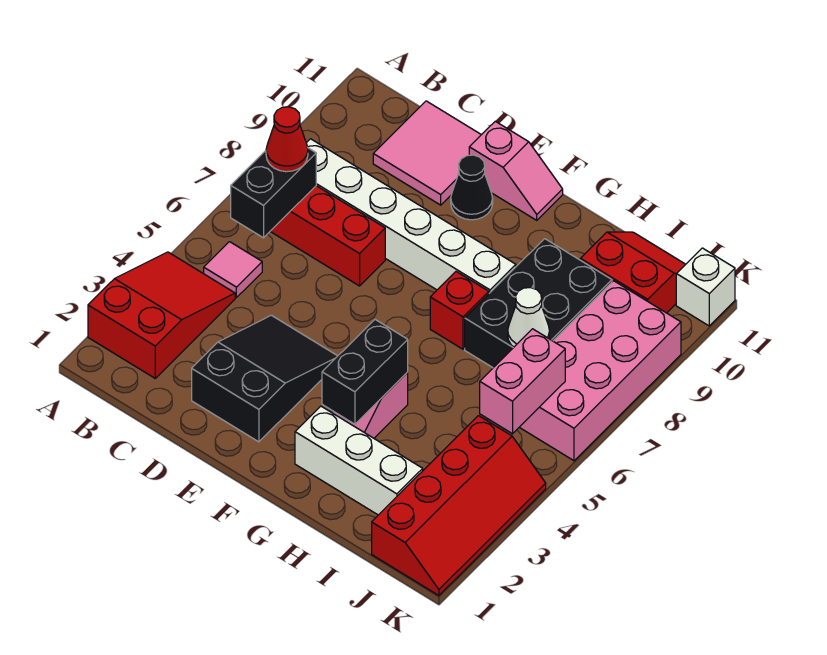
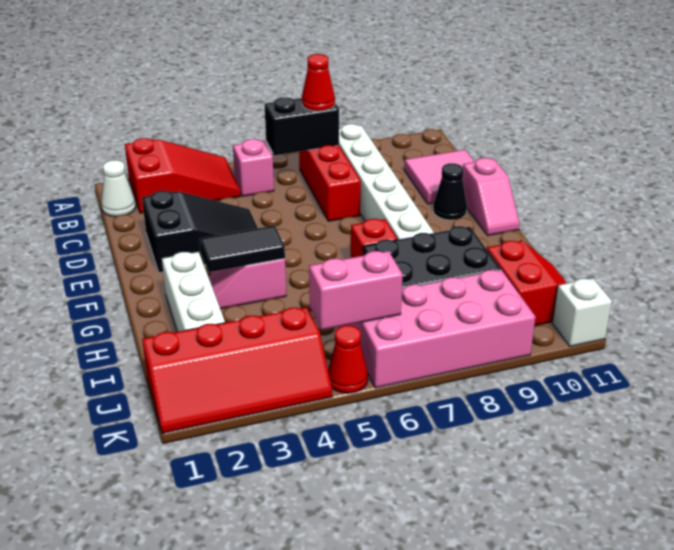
pink 1x1 tile [204,242,262,297] -> pink 1x1 brick [233,139,274,196]
black 1x2 brick [322,320,408,424] -> black 1x2 tile [200,226,285,272]
white 1x1 cone [508,288,549,347] -> white 1x1 cone moved to [101,160,136,217]
none -> red 1x1 cone [328,325,368,393]

